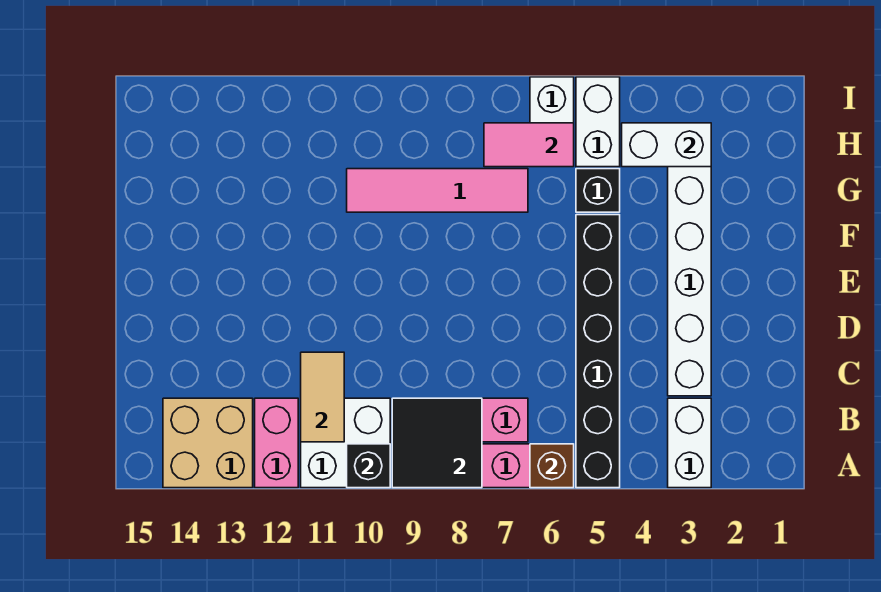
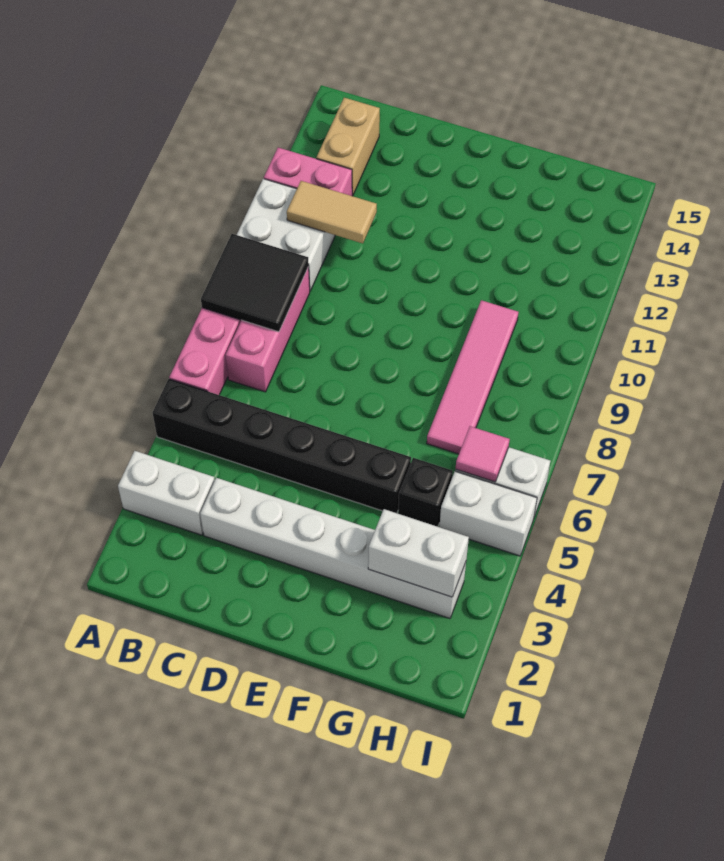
brown 1x1 brick [530,444,574,488] -> none
black 1x1 brick [347,444,390,488] -> none
tan 2x2 brick [163,398,253,488] -> tan 1x2 brick [316,98,380,196]
white 1x2 brick [622,123,711,167] -> white 1x2 brick turned to [368,509,469,597]
pink 1x2 tile [484,123,574,167] -> pink 1x1 tile [456,426,510,482]

